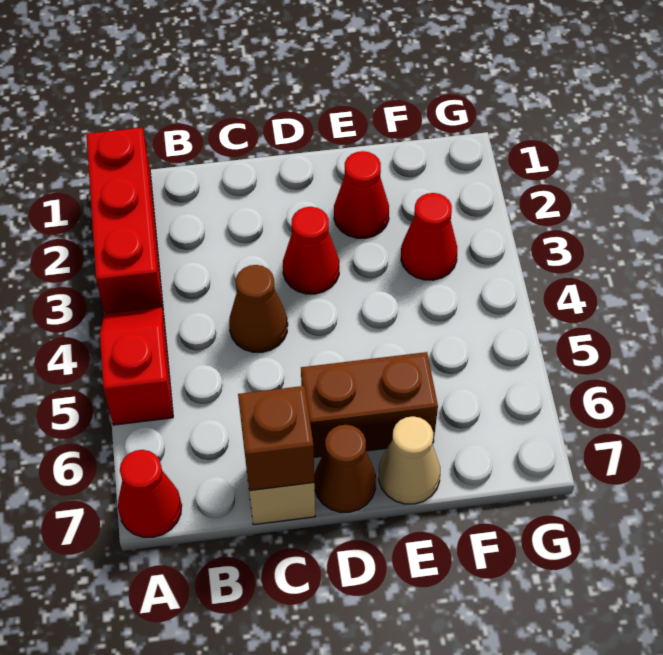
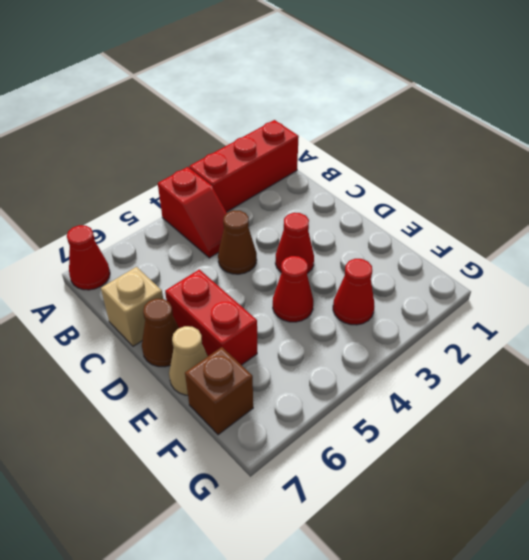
red 1x2 slope [100,307,173,425] -> red 1x2 slope turned to [158,167,227,258]
brown 1x1 brick [238,386,314,491] -> brown 1x1 brick moved to [185,347,253,435]
brown 1x2 brick [301,352,438,457] -> red 1x2 brick [165,269,257,365]
red 1x1 cone [334,151,389,238] -> red 1x1 cone moved to [273,256,313,322]

